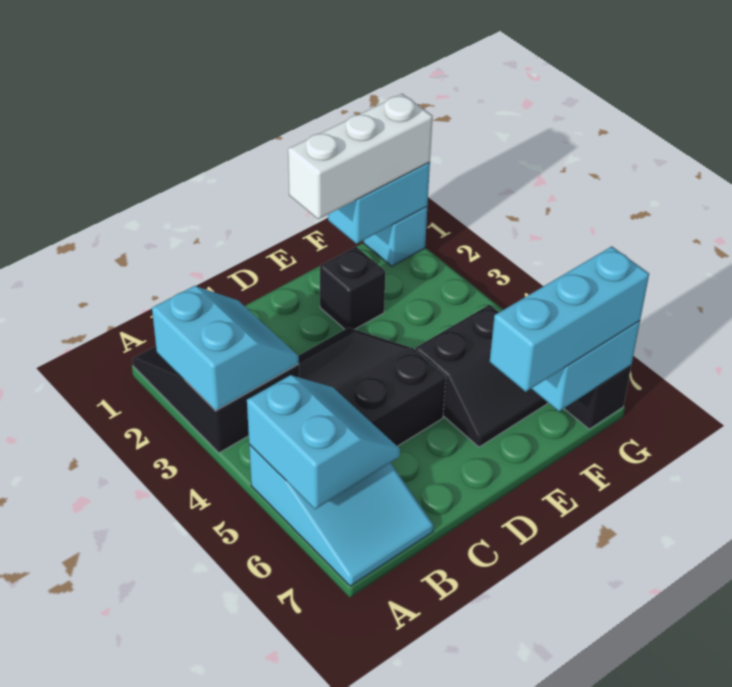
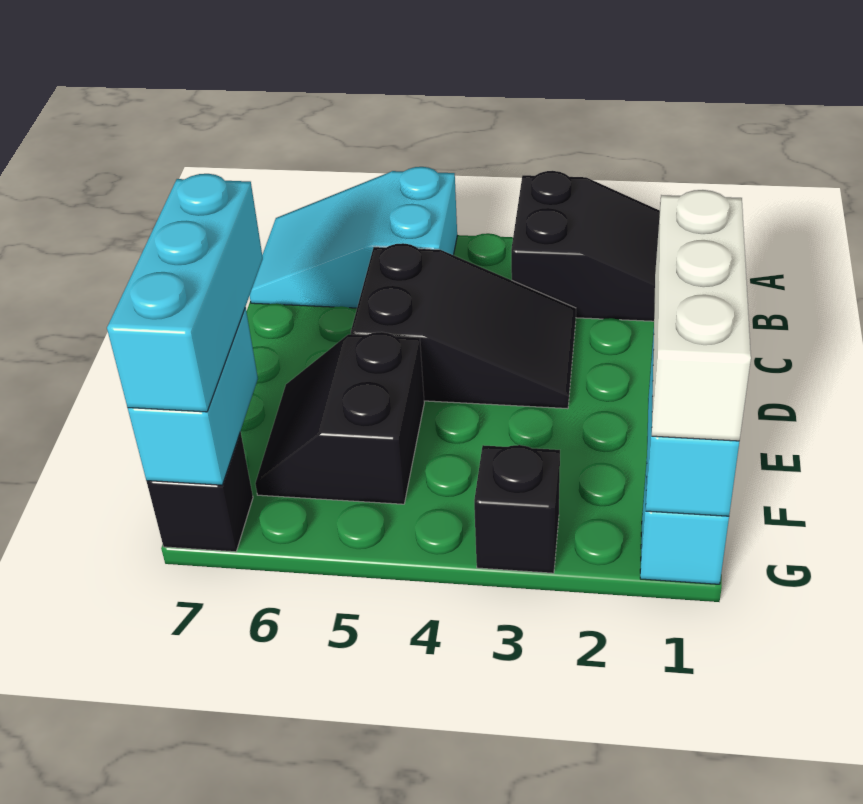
cyan 2x2 slope [152,286,299,411] -> none
cyan 2x2 slope [247,375,400,509] -> none
black 1x1 brick [320,247,385,329] -> black 1x1 brick moved to [474,445,560,573]

